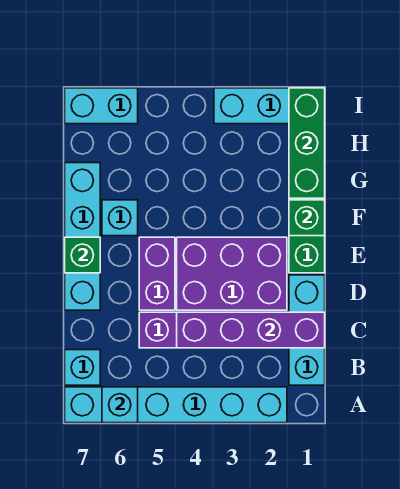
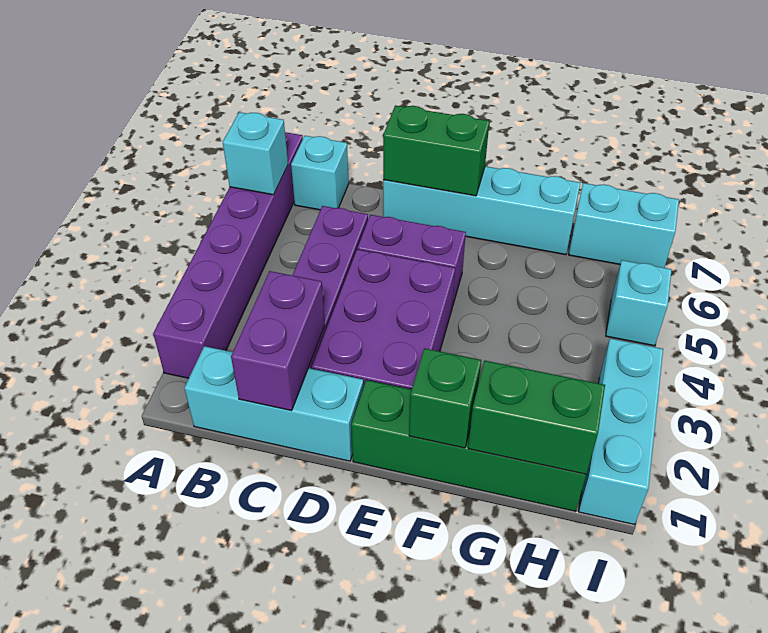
cyan 1x6 brick [65,387,287,423] -> purple 1x6 brick [153,132,303,378]
purple 1x4 brick [177,312,325,348] -> purple 1x2 brick [231,271,325,411]
green 1x1 brick [65,237,100,273] -> green 1x2 brick [383,105,489,196]
cyan 1x1 brick [102,200,138,236] -> cyan 1x1 brick moved to [606,260,672,346]
green 1x3 brick [289,88,325,198] -> green 1x2 brick [468,361,605,474]
cyan 1x2 brick [65,88,138,124] -> cyan 1x2 brick turned to [569,183,679,268]

